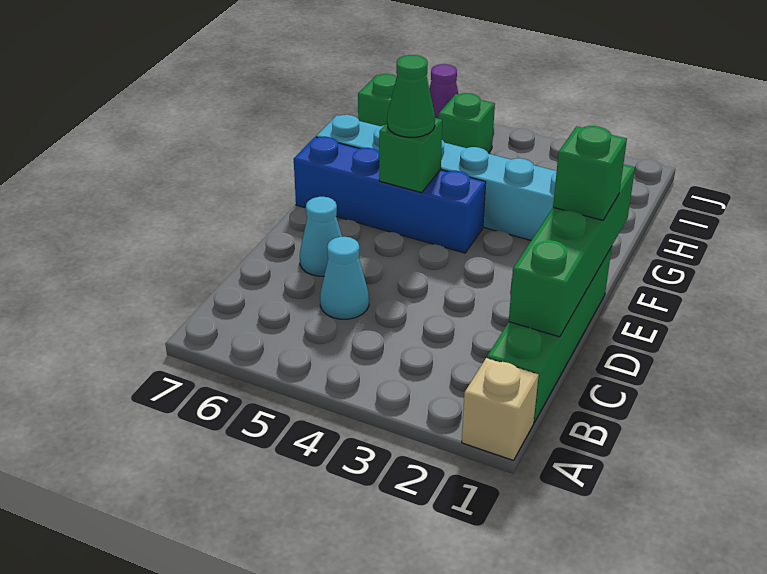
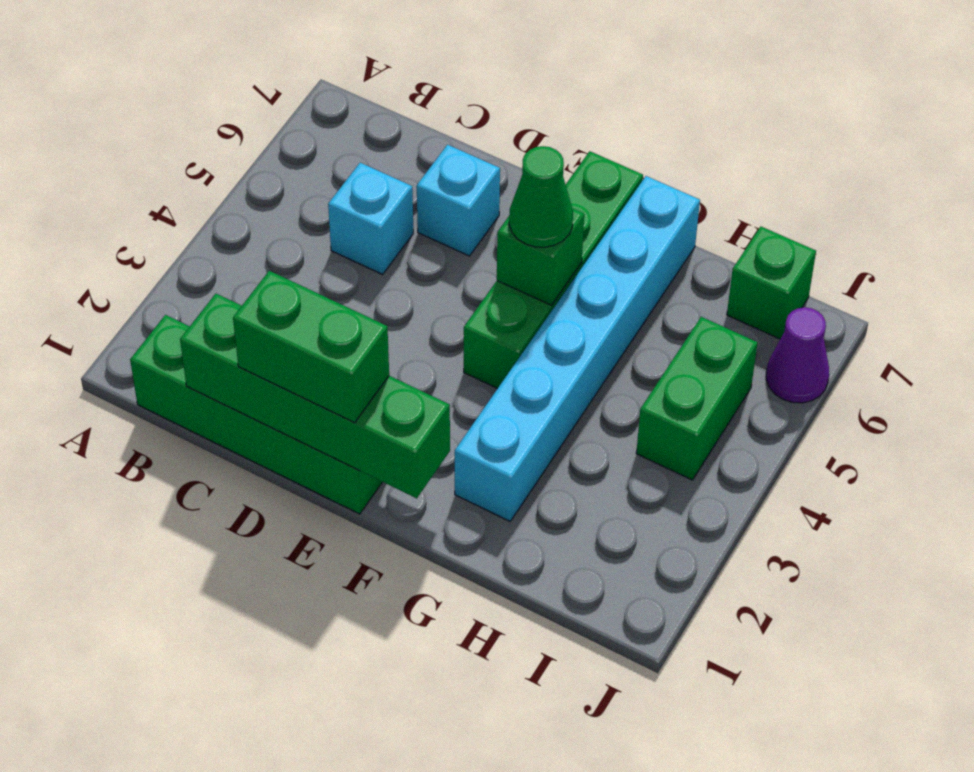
tan 1x1 brick [462,358,539,460] -> none
cyan 1x1 cone [320,237,369,319] -> cyan 1x1 brick [328,163,413,274]
cyan 1x1 cone [300,197,342,276] -> cyan 1x1 brick [417,145,500,256]
green 1x1 brick [553,126,627,220] -> green 1x2 brick [233,271,389,423]
blue 1x4 brick [294,137,486,253] -> green 1x4 brick [464,151,643,389]
green 1x1 brick [439,93,495,153] -> green 1x2 brick [636,317,758,480]

